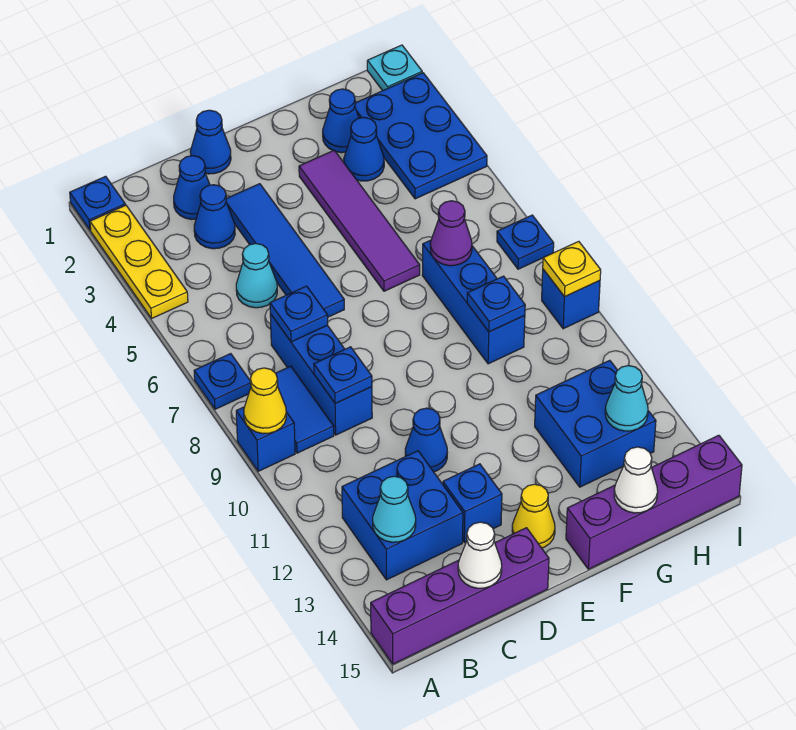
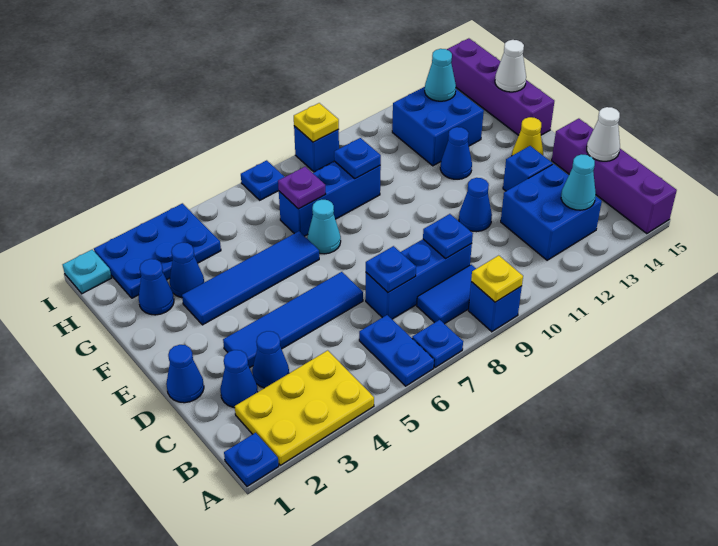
yellow 1x3 plate [90,205,188,318] -> yellow 2x3 plate [235,350,374,465]
none -> blue 1x2 plate [359,315,434,386]
yellow 1x1 cone [244,368,286,434] -> yellow 1x1 plate [471,255,523,302]
cyan 1x1 cone [236,243,277,308] -> cyan 1x1 cone moved to [307,200,341,254]
purple 1x4 tile [299,150,420,291] -> blue 1x4 tile [182,231,319,325]
none -> blue 1x1 cone [440,127,472,179]
purple 1x1 cone [430,201,472,266] -> purple 1x1 plate [278,167,326,209]

